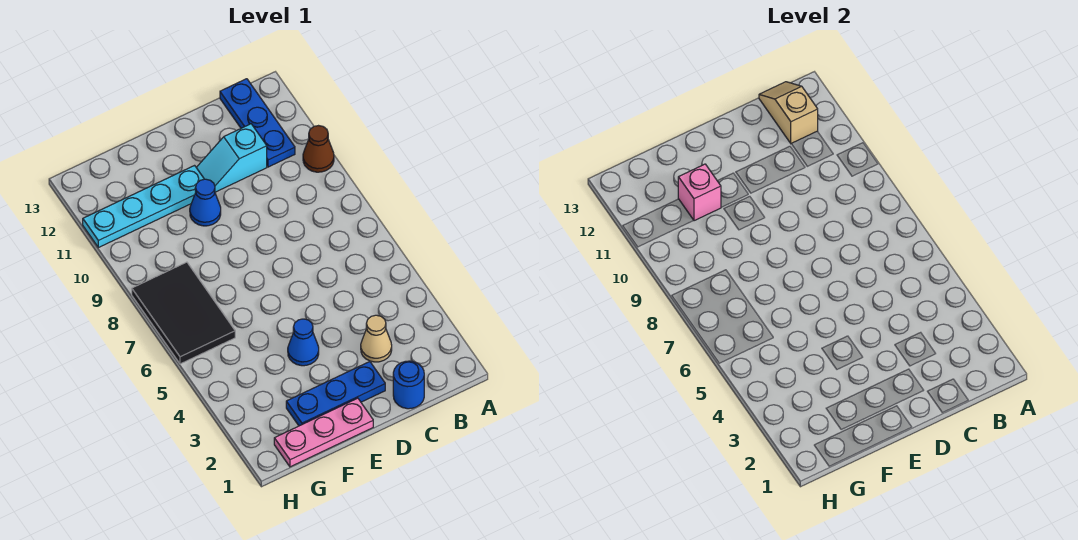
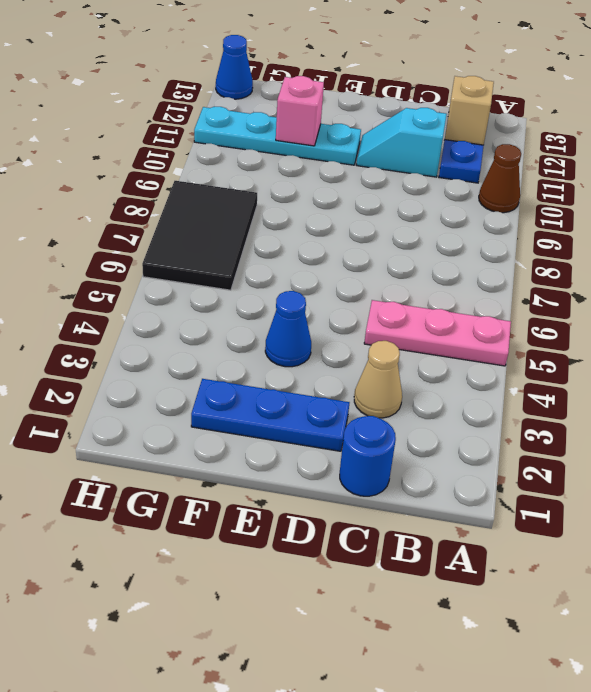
pink 1x3 plate [274,398,373,467] -> pink 1x3 plate moved to [364,300,511,366]
blue 1x1 cone [190,179,221,226] -> blue 1x1 cone moved to [216,35,253,99]

